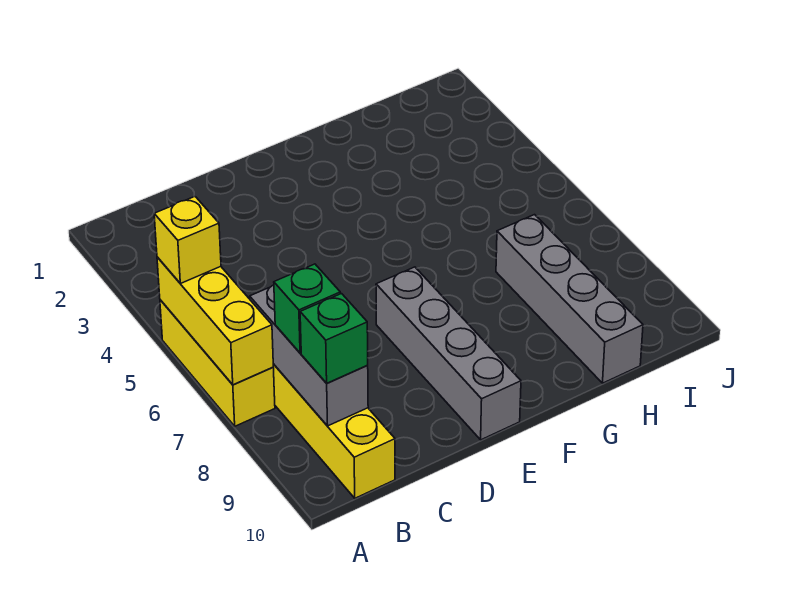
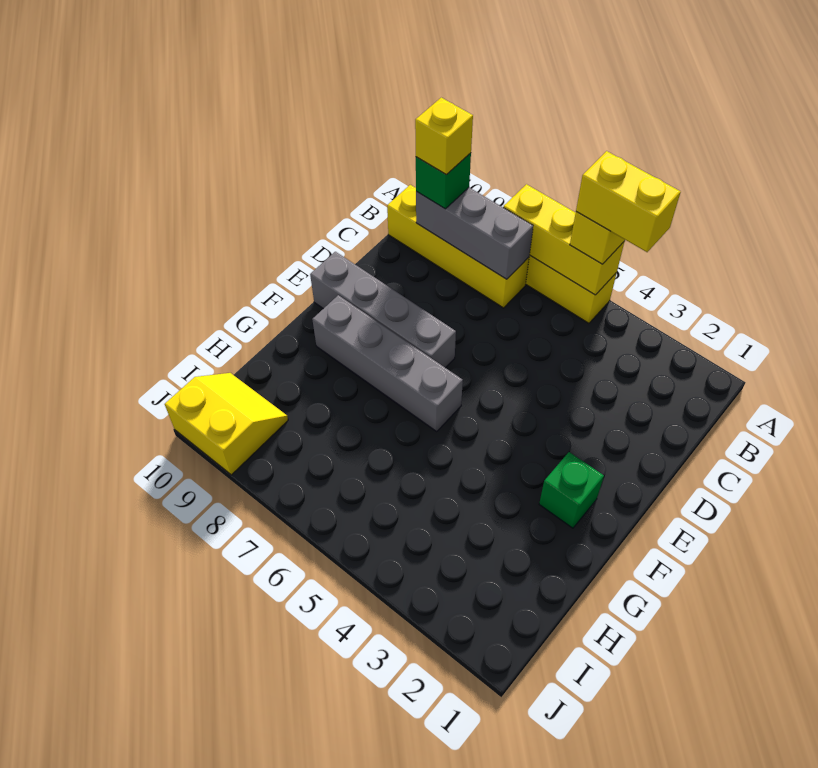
none -> yellow 1x2 brick [576,151,681,252]
green 1x1 brick [274,264,340,353] -> green 1x1 brick moved to [539,452,604,528]
none -> yellow 1x1 brick [415,98,473,175]
grey 1x4 brick [496,215,643,383] -> grey 1x4 brick moved to [312,295,463,431]
none -> yellow 2x2 slope [165,373,288,475]

